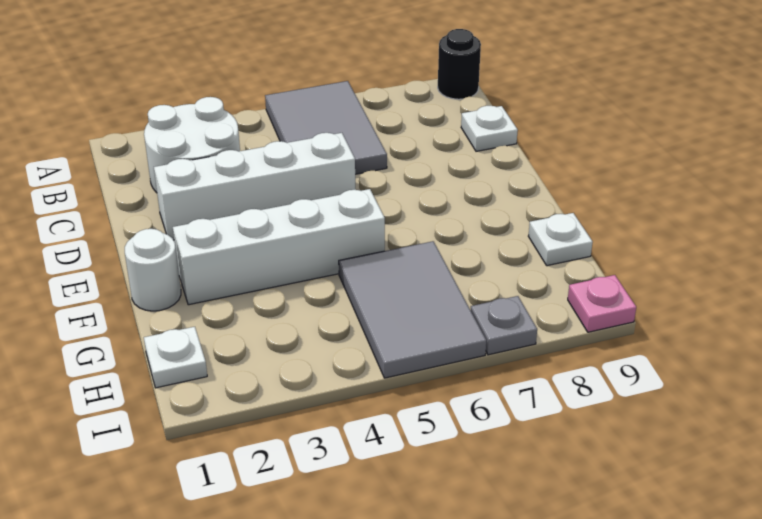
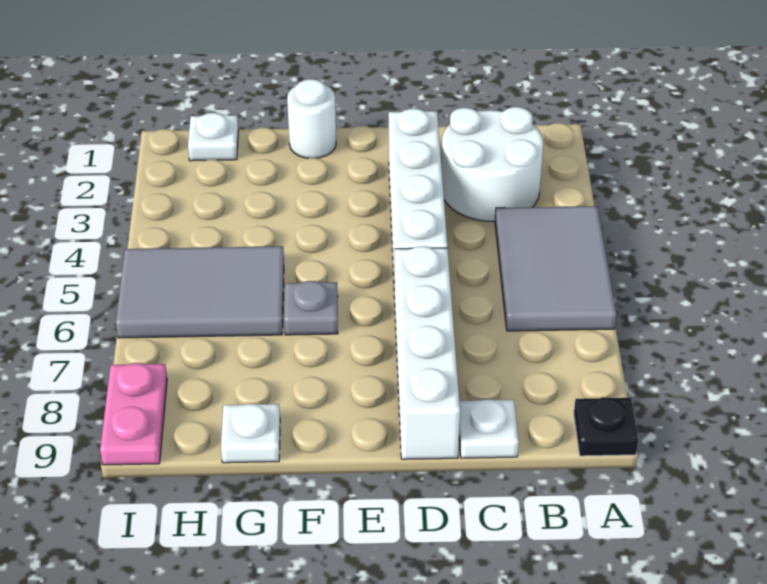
grey 2x3 tile [265,81,387,174] -> grey 2x3 tile turned to [495,206,616,331]
black 1x1 round brick [438,29,481,99] -> black 1x1 plate [574,397,638,456]
white 1x4 brick [173,189,385,305] -> white 1x4 brick moved to [394,246,460,459]
grey 1x1 plate [471,296,537,355] -> grey 1x1 plate moved to [284,281,338,335]
pink 1x1 plate [568,275,636,332] -> pink 1x2 plate [100,363,167,465]

